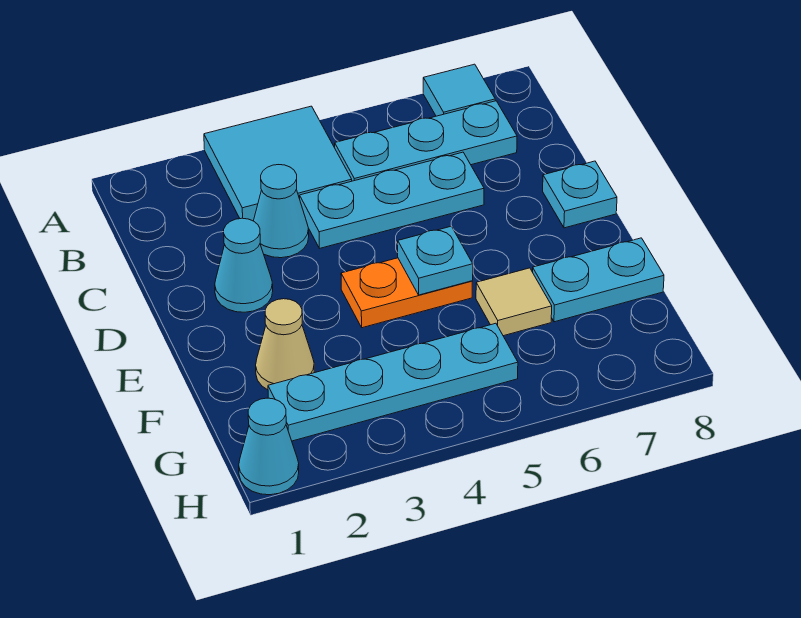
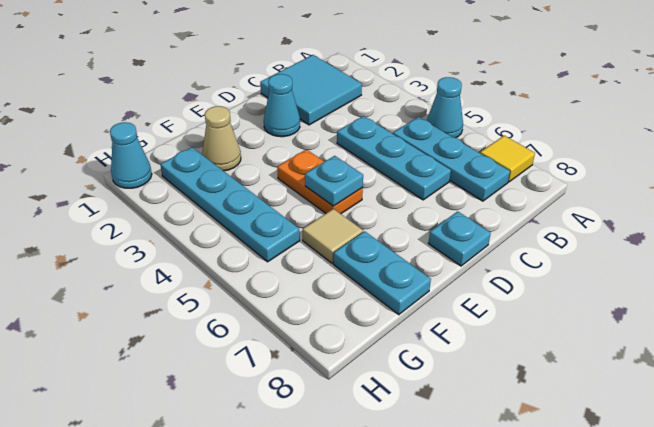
cyan 2x2 tile [204,106,352,221] -> cyan 2x2 tile moved to [260,55,362,125]
cyan 1x1 tile [423,64,495,116] -> yellow 1x1 tile [480,136,535,182]
cyan 1x1 cone [254,165,309,258] -> cyan 1x1 cone moved to [427,77,463,138]

